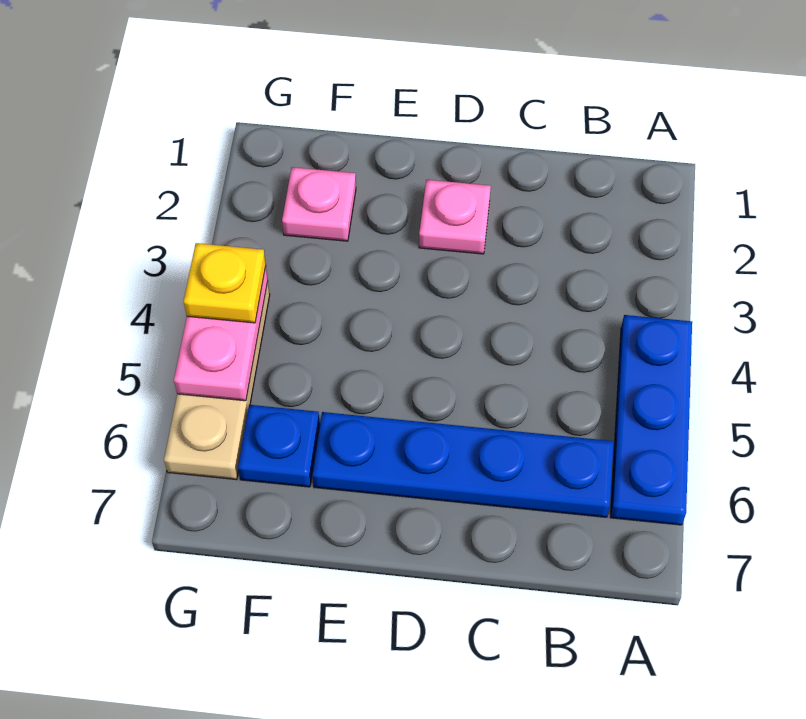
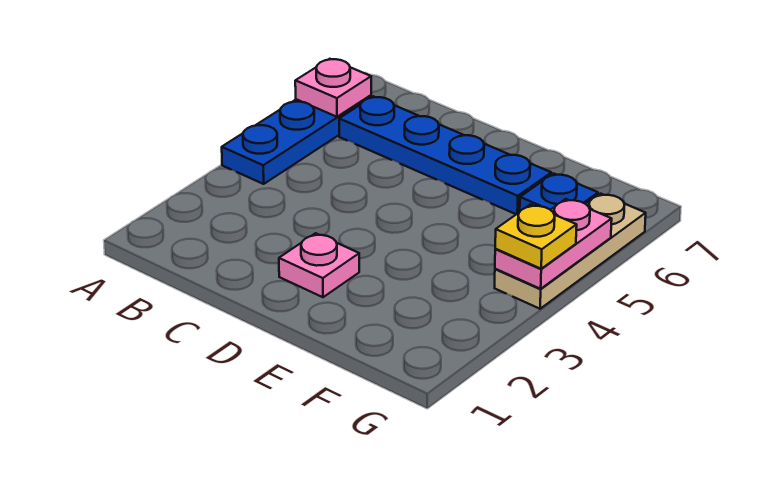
pink 1x1 plate [282,167,356,241] -> pink 1x1 plate moved to [295,59,371,117]

